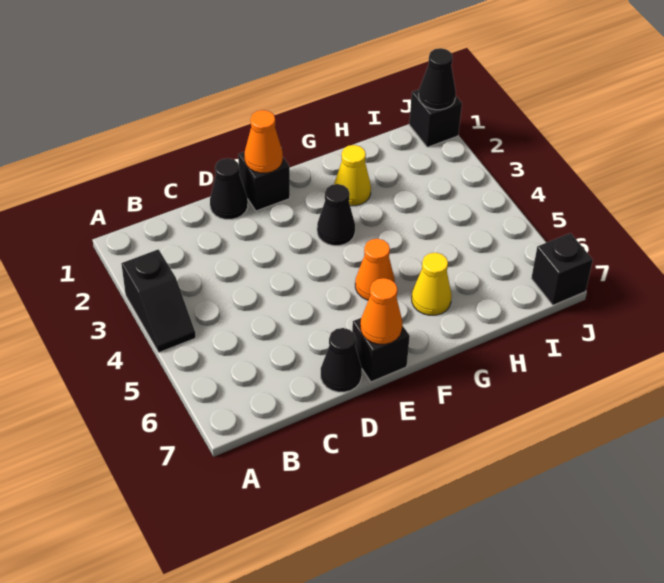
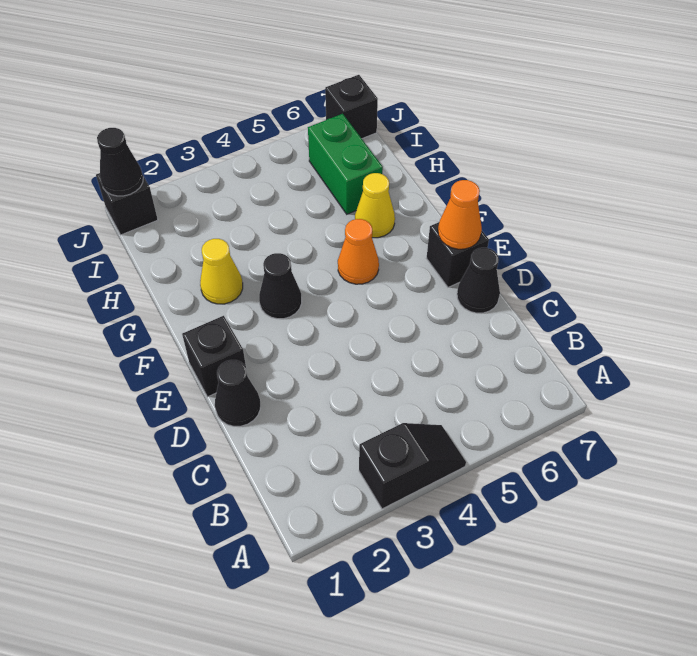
orange 1x1 cone [245,110,283,173] -> none
none -> green 1x2 brick [308,114,383,214]

